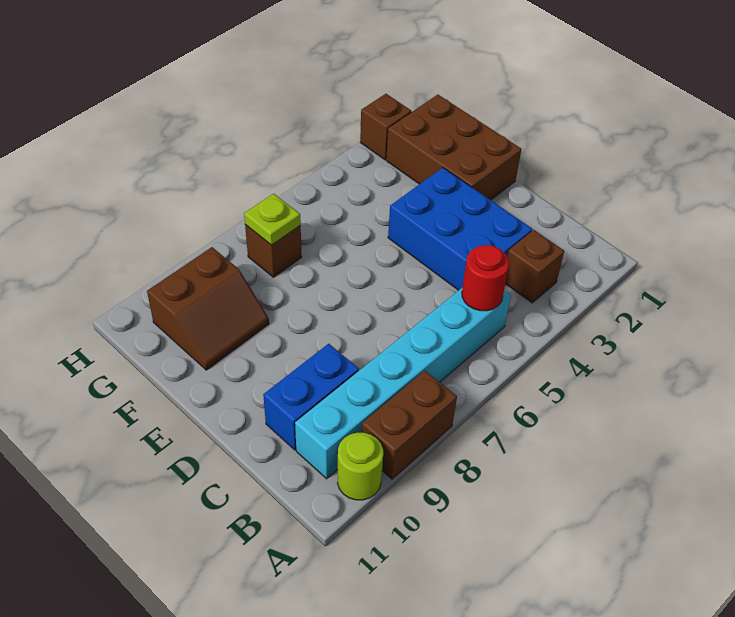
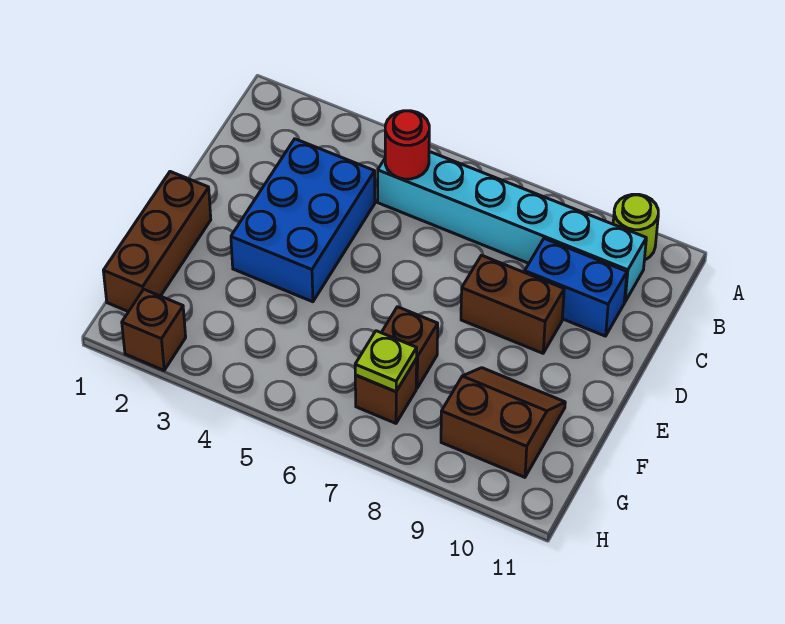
brown 1x2 brick [362,371,457,479] -> brown 1x2 brick moved to [461,255,564,353]
brown 1x1 brick [505,230,564,303] -> brown 1x1 brick moved to [381,307,438,388]
brown 2x3 brick [386,95,521,200] -> brown 1x3 brick [103,172,211,312]

